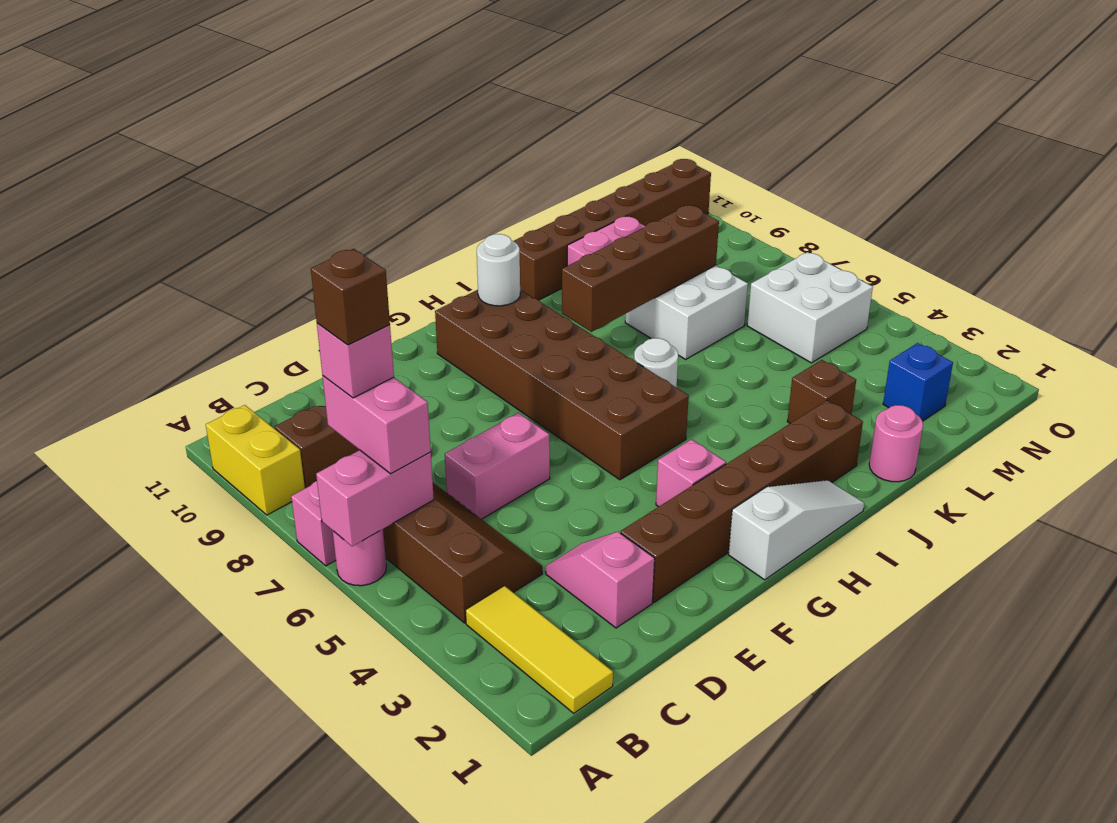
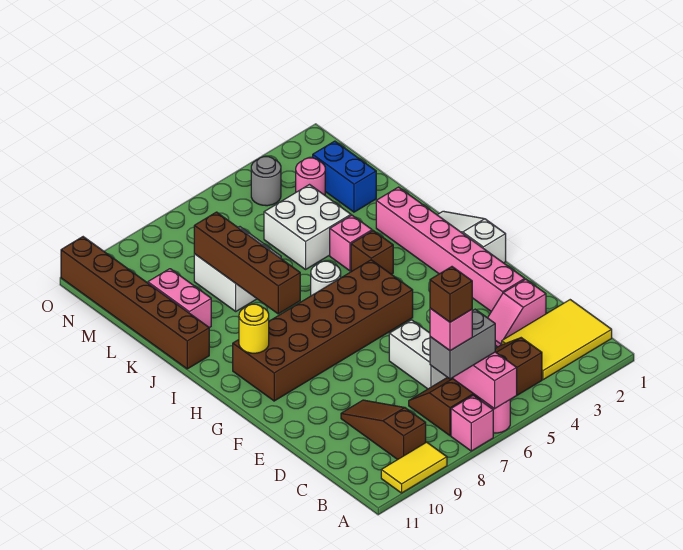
yellow 1x2 brick [206,405,305,515] -> yellow 1x2 tile [381,442,447,493]
yellow 1x3 tile [466,586,613,713] -> yellow 2x3 tile [502,300,612,380]
pink 1x2 brick [323,376,431,474] -> grey 1x2 brick [430,309,495,379]
pink 1x2 brick [445,413,550,519] -> white 1x2 brick [389,320,447,389]
brown 1x6 brick [621,400,863,602] -> pink 1x6 brick [376,187,525,311]
pink 1x1 brick [656,440,726,507] -> pink 1x1 brick moved to [330,215,372,271]
white 1x1 round brick [477,234,520,306] -> yellow 1x1 round brick [239,304,269,353]
pink 1x1 round brick [869,405,923,482] -> pink 1x1 round brick moved to [296,158,325,195]
brown 1x1 brick [787,360,856,423] -> brown 1x1 brick moved to [351,231,393,274]
blue 1x1 brick [883,343,953,421] -> blue 1x2 brick [313,141,376,212]
white 2x2 brick [747,252,873,363] -> white 2x2 brick moved to [264,185,351,269]
none -> grey 1x1 round brick [251,157,281,206]

